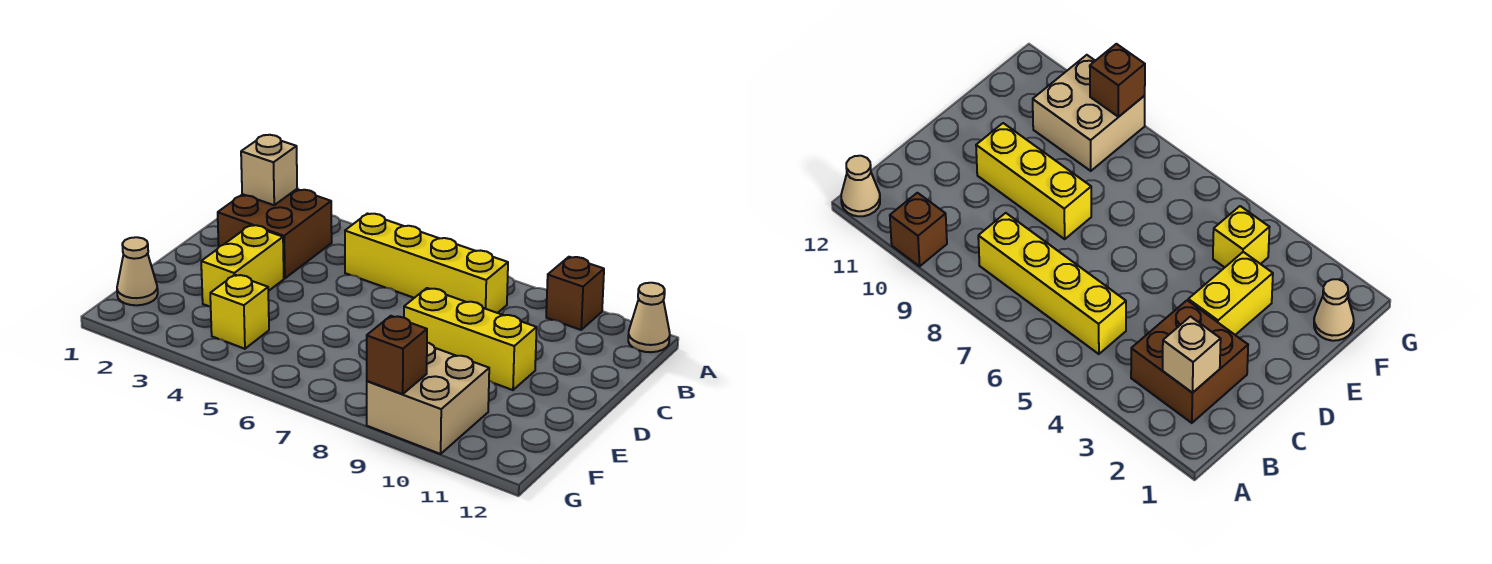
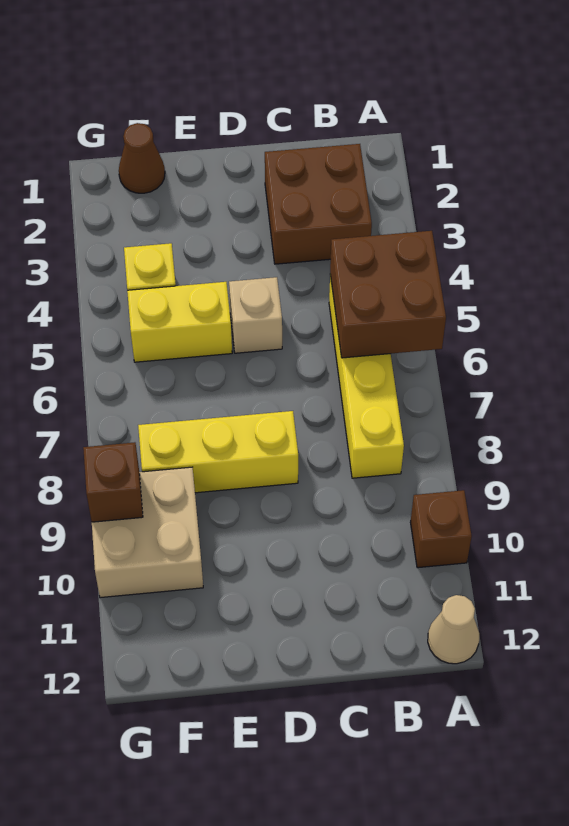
none -> brown 2x2 brick [330,231,446,358]
tan 1x1 brick [241,135,297,205] -> tan 1x1 brick moved to [229,277,282,353]
yellow 1x2 brick [201,225,284,307] -> yellow 1x2 brick moved to [127,282,232,362]
yellow 1x3 brick [404,288,537,390] -> yellow 1x3 brick turned to [138,411,298,493]
tan 1x1 cone [117,237,158,305] -> brown 1x1 cone [119,123,165,193]

